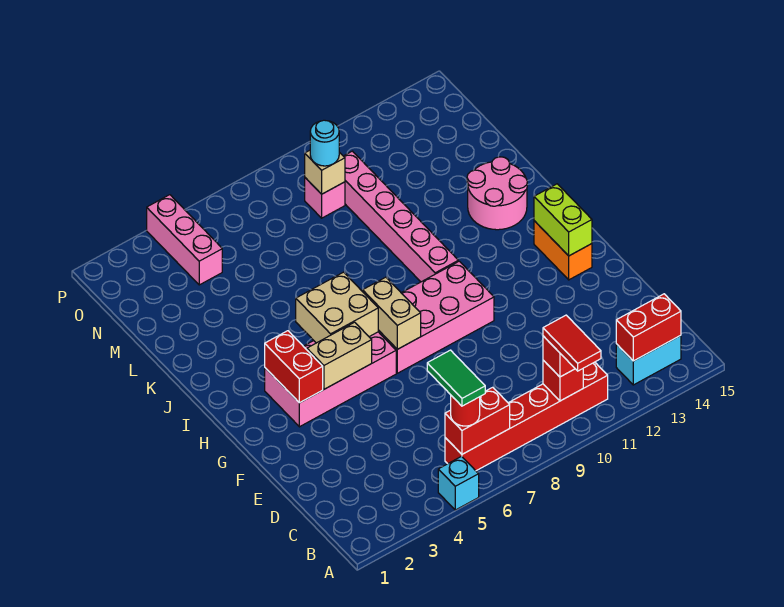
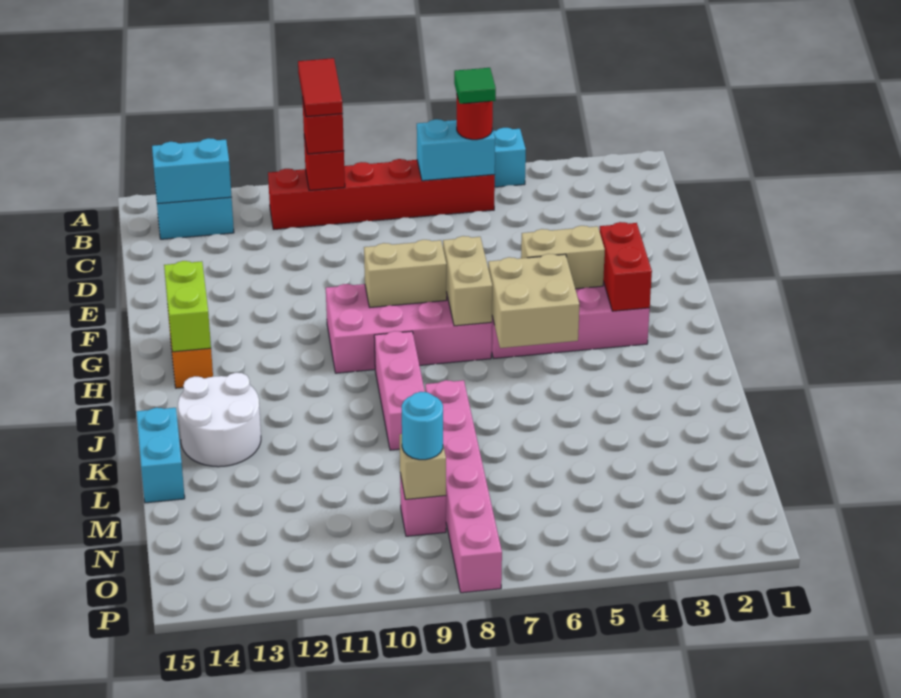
red 1x2 brick [445,387,510,454] -> cyan 1x2 brick [417,119,495,181]
green 1x2 tile [427,350,485,406] -> green 1x1 tile [454,68,496,104]
red 1x2 brick [616,294,681,361] -> cyan 1x2 brick [152,138,232,204]
none -> tan 1x2 brick [364,240,447,307]
pink 1x6 brick [344,151,458,282] -> pink 1x6 brick moved to [425,380,502,593]
pink 2x2 round brick [467,157,527,230] -> white 2x2 round brick [178,373,261,467]
none -> cyan 1x2 brick [136,408,185,503]
pink 1x3 brick [147,195,222,285] -> pink 1x3 brick moved to [374,331,425,450]

